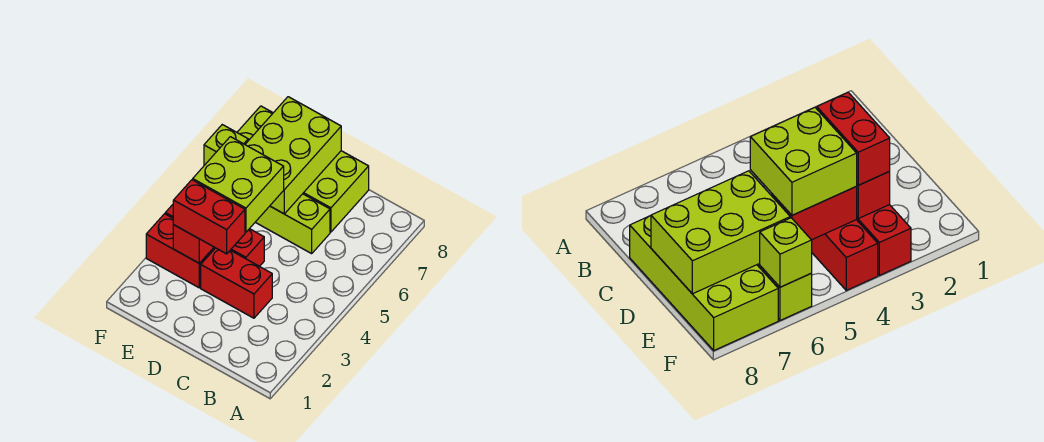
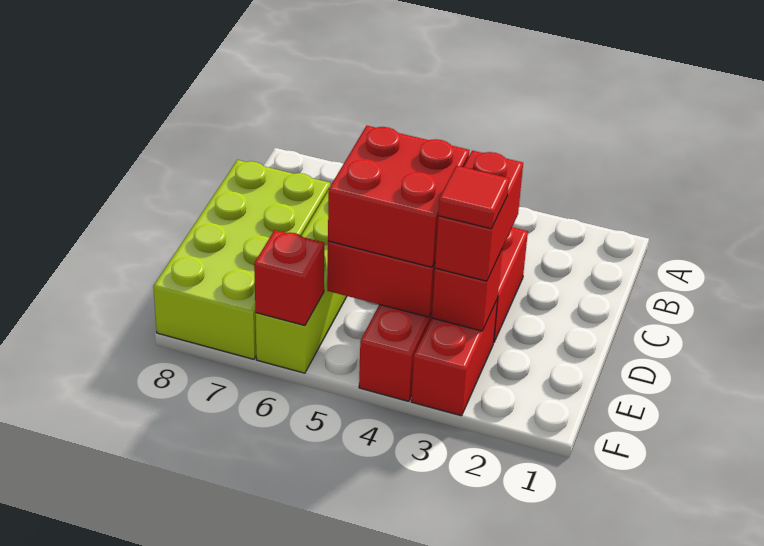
lime 2x2 brick [193,137,284,232] -> red 2x2 brick [328,126,469,267]
lime 2x3 brick [245,97,341,214] -> none
none -> red 1x1 tile [438,166,509,229]
lime 1x1 brick [204,125,248,165] -> red 1x1 brick [254,230,324,325]

